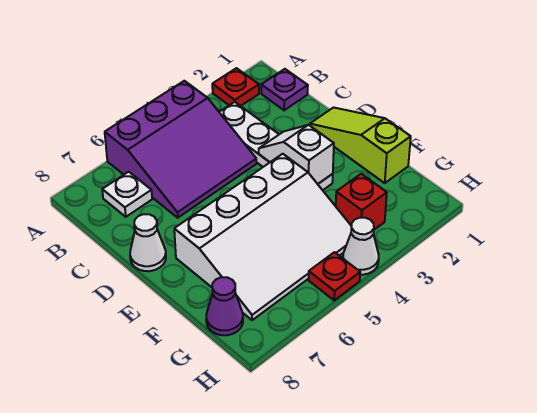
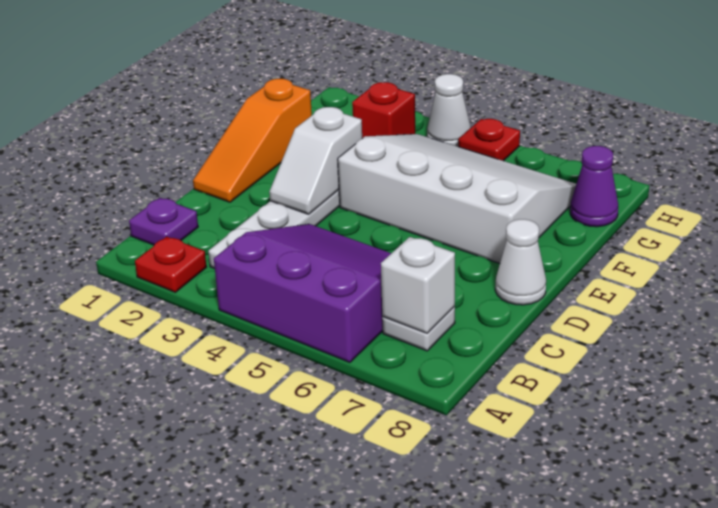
none -> white 1x1 brick [381,237,455,333]
lime 1x3 slope [310,108,411,183] -> orange 1x3 slope [193,79,312,202]

